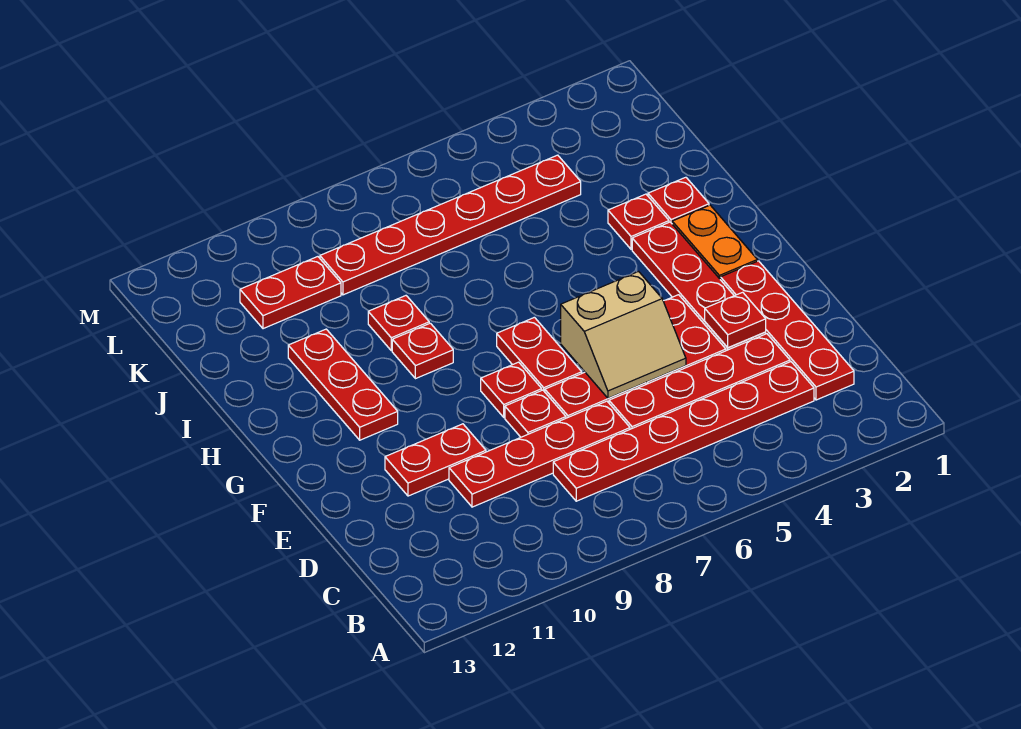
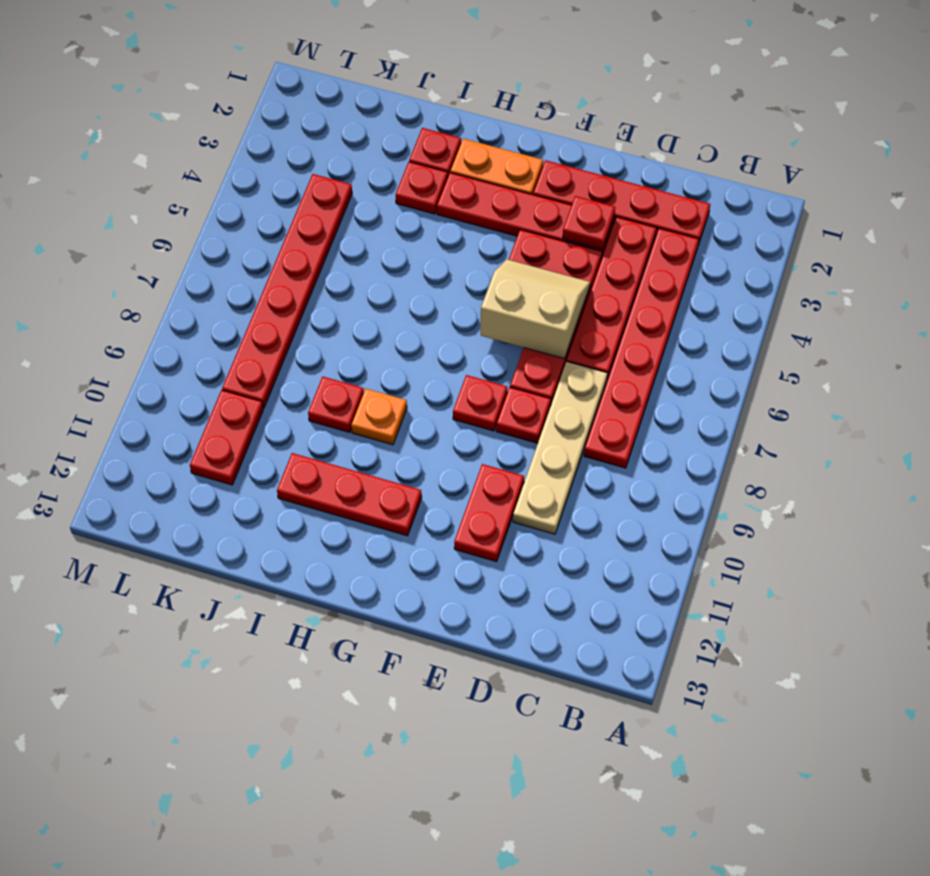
red 1x4 plate [449,401,630,507] -> tan 1x4 plate [513,361,608,534]
tan 2x2 slope [561,271,686,398] -> tan 2x2 slope turned to [481,260,590,359]
red 1x2 plate [497,317,582,392] -> none
red 1x1 plate [392,323,453,379] -> orange 1x1 plate [351,389,407,445]

